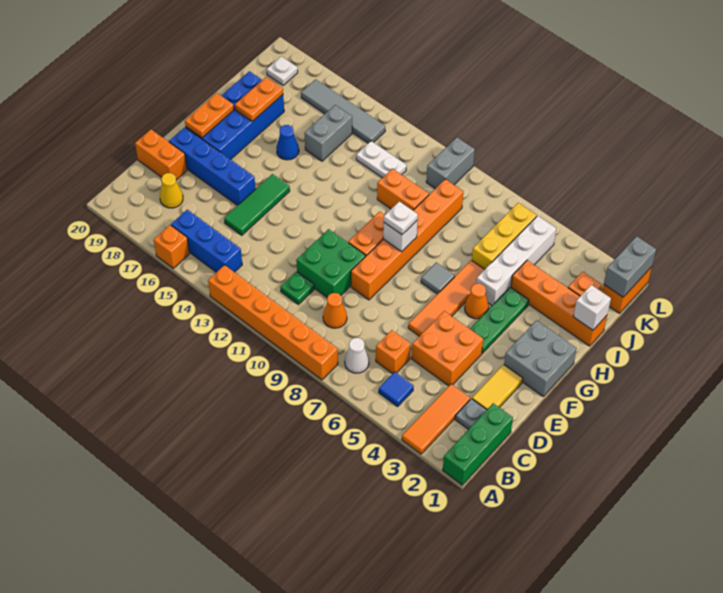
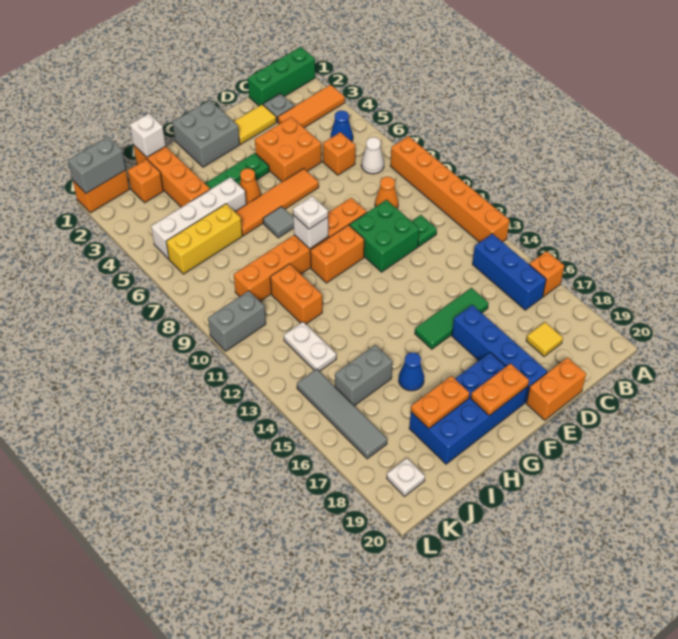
blue 1x1 tile [379,372,414,407] -> blue 1x1 cone [331,110,353,142]
yellow 1x1 cone [160,173,183,208] -> yellow 1x1 tile [526,322,563,356]
orange 1x2 brick [135,130,187,180] -> orange 1x2 brick turned to [526,357,586,420]

